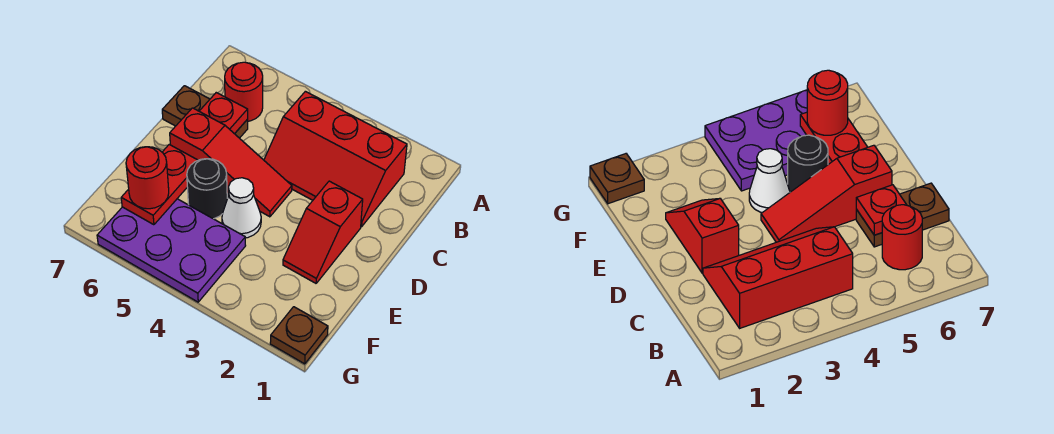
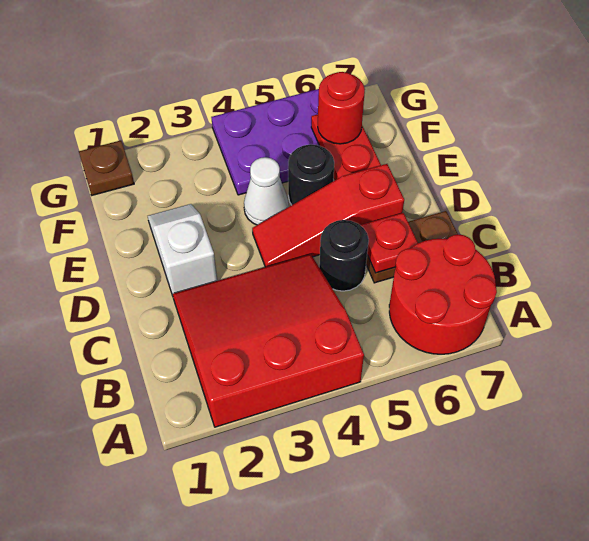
red 2x3 slope [264,91,407,227] -> red 3x3 slope [173,254,364,427]
red 1x1 round brick [225,62,263,121] -> red 2x2 round brick [389,234,497,354]
none -> black 1x1 round brick [319,220,369,291]
red 1x2 slope [283,181,363,283] -> white 1x2 slope [148,204,217,296]

